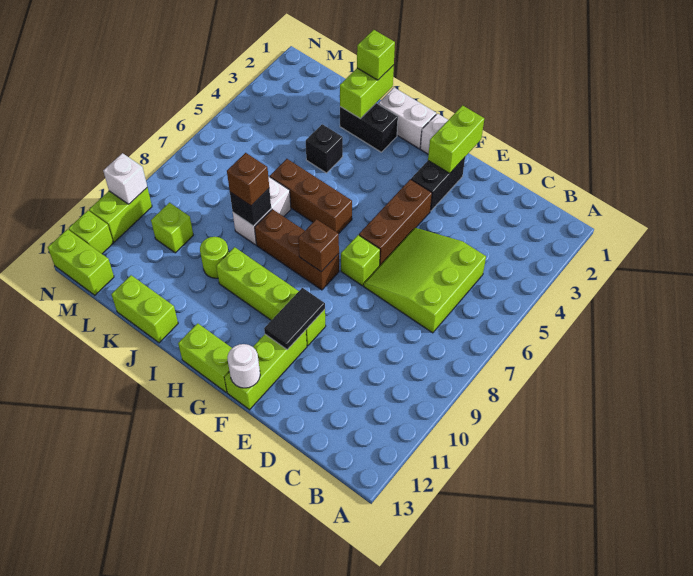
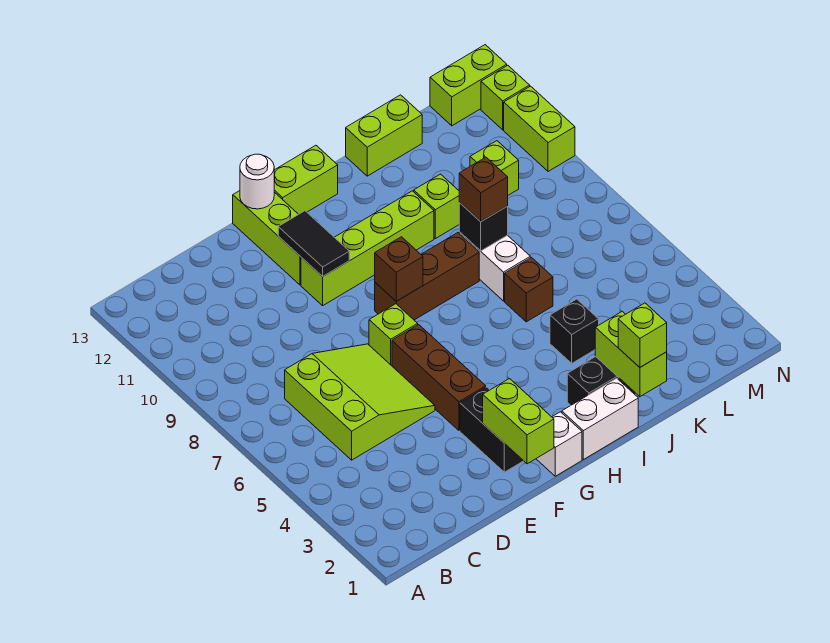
brown 1x3 brick [270,159,352,234] -> brown 1x1 brick [505,257,553,322]
lime 1x1 round brick [200,237,229,278] -> lime 1x1 brick [414,174,459,239]
white 1x1 brick [103,153,147,204] -> none

